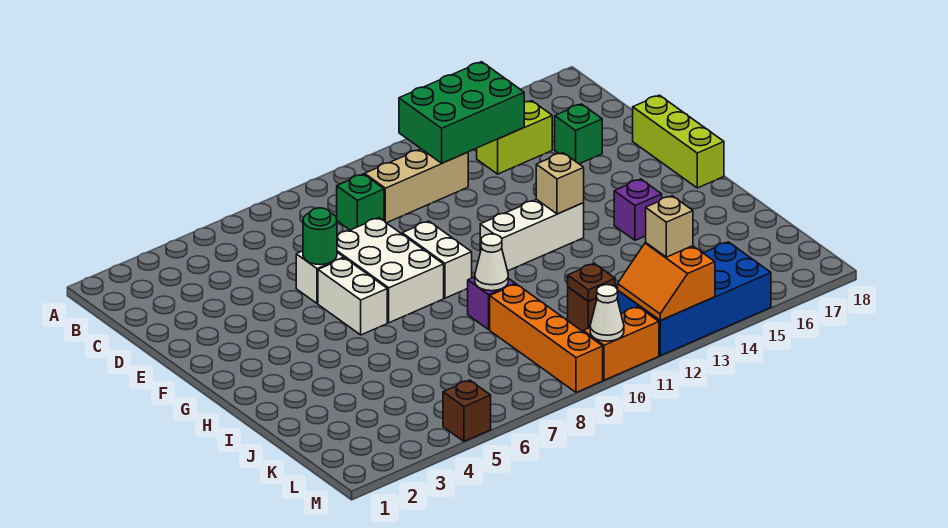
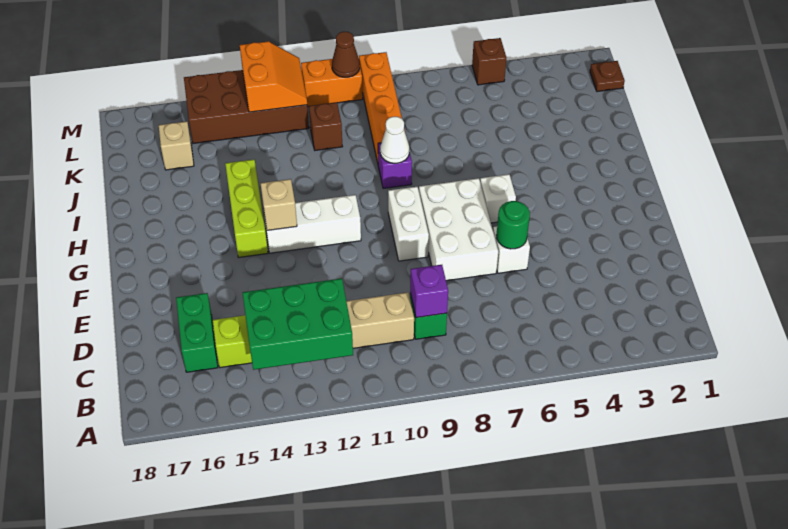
green 1x1 brick [555,104,602,164] -> green 1x2 brick [176,293,218,372]
lime 1x3 brick [633,95,724,188] -> lime 1x3 brick moved to [225,159,268,257]
white 1x2 brick [318,258,387,335] -> white 1x1 brick [480,174,516,223]
purple 1x1 brick [614,179,662,240] -> purple 1x1 brick moved to [410,265,448,318]
brown 1x1 plate [568,263,615,301] -> brown 1x1 plate moved to [590,61,625,92]
blue 2x4 brick [618,242,771,356] -> brown 2x4 brick [184,70,309,143]
tan 1x1 brick [646,196,693,257] -> tan 1x1 brick moved to [159,121,194,170]
white 1x1 cone [590,285,624,341] -> brown 1x1 cone [332,32,360,77]

